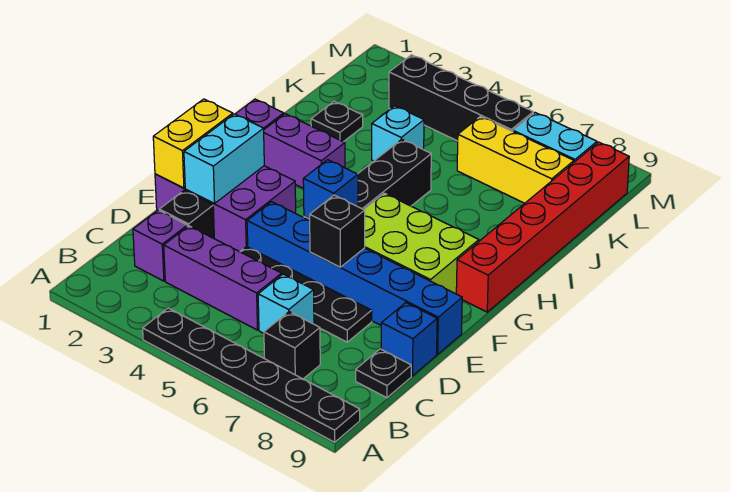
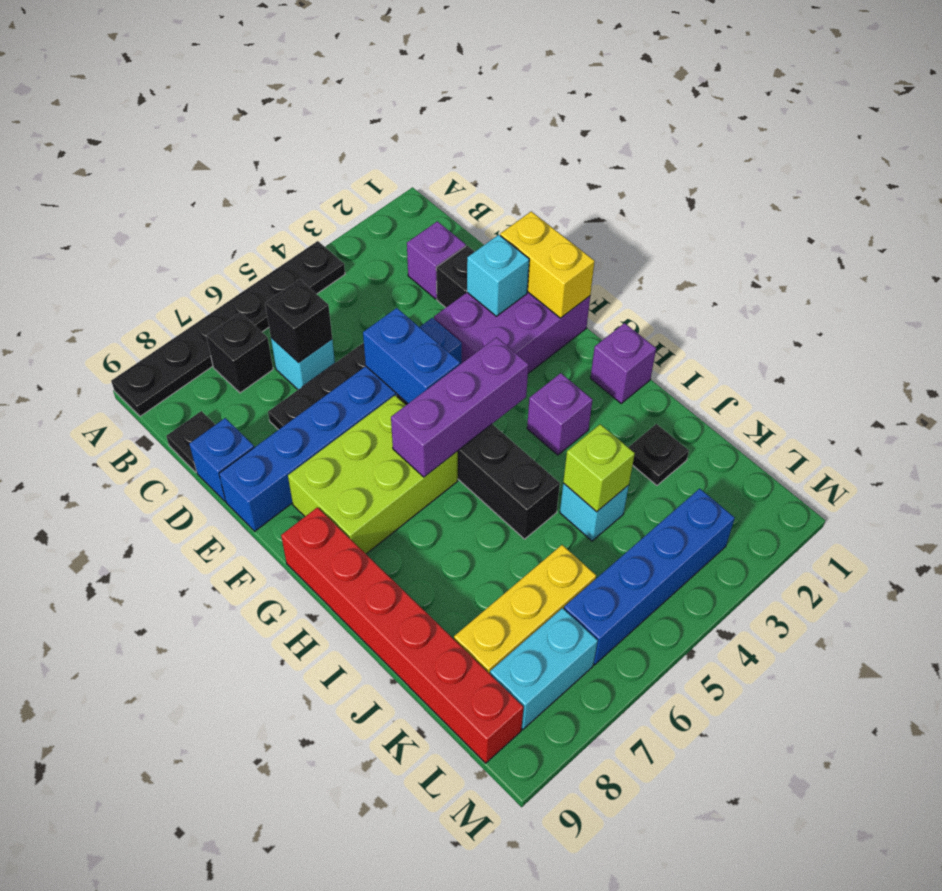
purple 1x3 brick [164,226,282,330] -> purple 1x3 brick moved to [391,337,528,477]
cyan 1x2 brick [184,114,264,204] -> cyan 1x1 brick [467,235,529,316]
black 1x1 brick [310,195,365,267] -> black 1x1 brick moved to [265,279,332,363]
blue 1x1 brick [303,160,358,219] -> blue 1x2 brick [363,308,460,403]
purple 1x2 brick [264,114,345,188] -> purple 1x1 brick [527,373,592,455]
none -> lime 1x1 brick [563,424,635,512]
black 1x4 brick [389,55,533,141] -> blue 1x4 brick [564,489,735,665]

